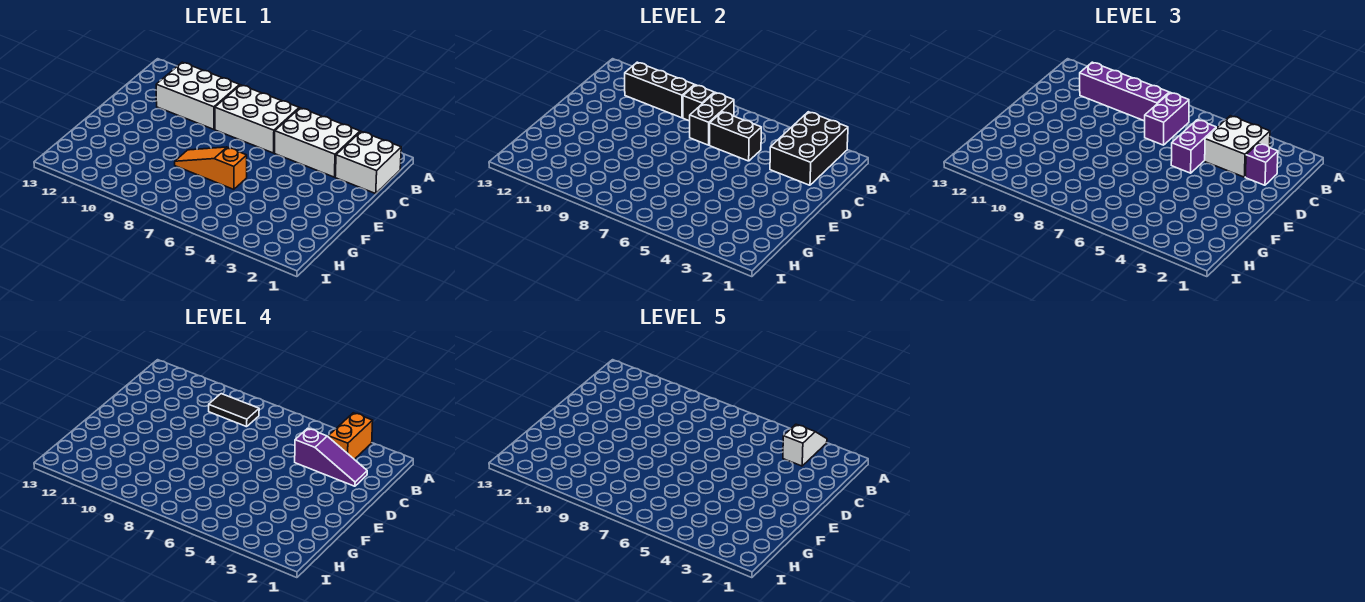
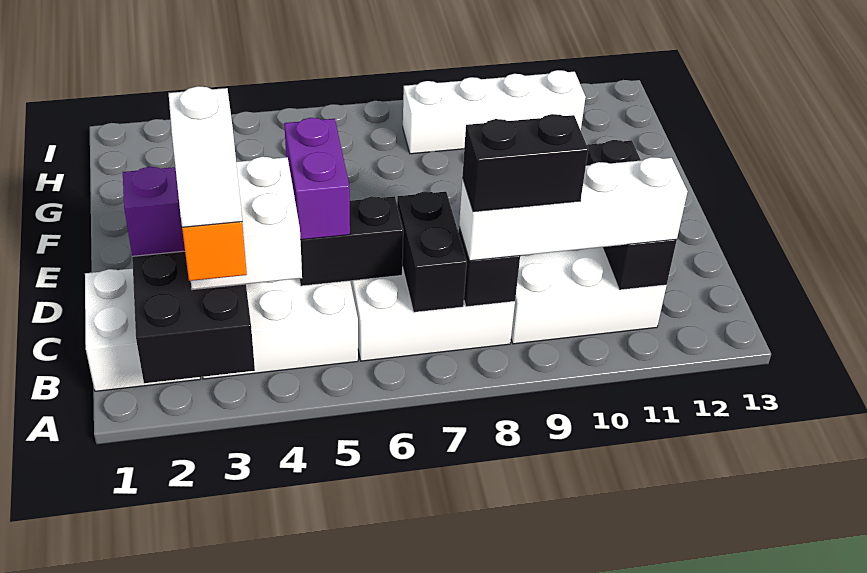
purple 1x2 brick [1145,92,1189,145] -> none
purple 1x4 brick [1080,62,1169,121] -> white 1x4 brick [459,157,688,261]
black 1x2 tile [209,394,259,427] -> black 1x2 brick [462,114,588,212]
black 1x3 brick [625,62,695,118] -> black 1x3 brick turned to [586,140,677,290]
purple 1x3 slope [295,429,367,486] -> none
orange 1x3 slope [175,147,247,189] -> none
none -> white 1x4 brick [403,70,586,154]

